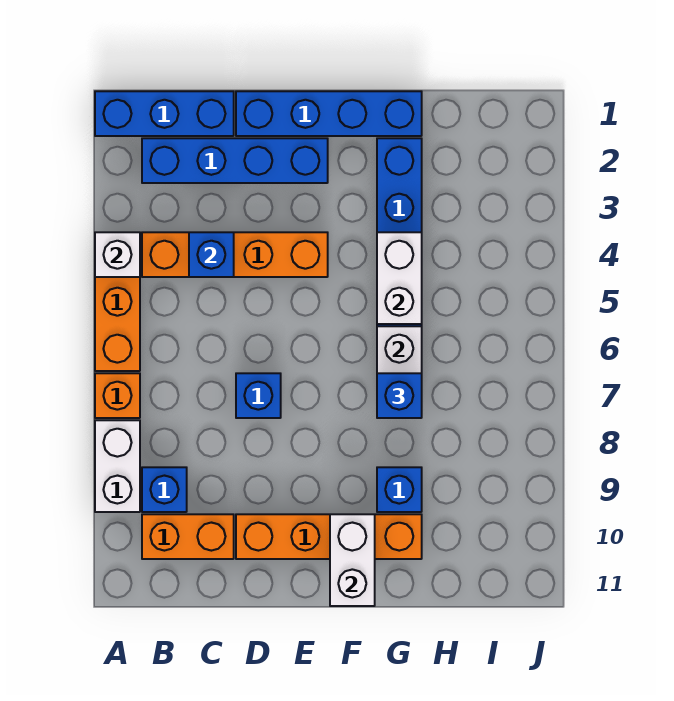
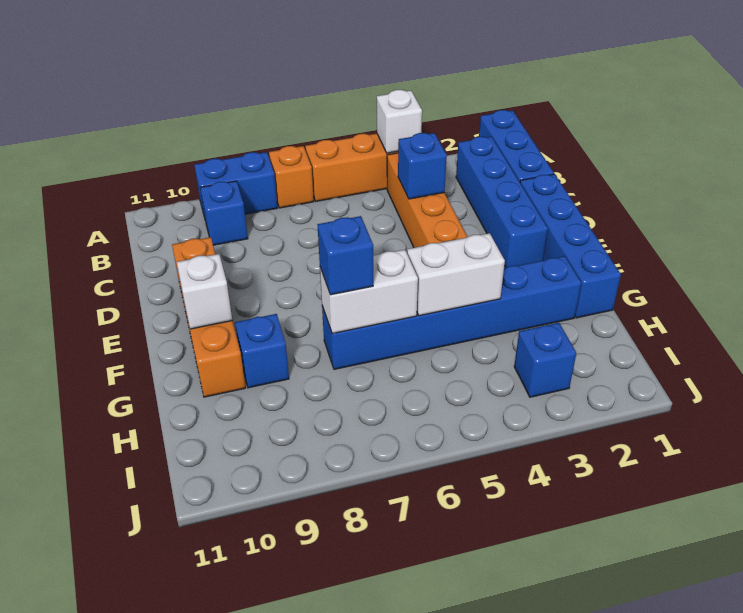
white 1x2 brick [95,420,140,512] -> blue 1x2 brick [194,152,277,218]
orange 1x2 brick [142,514,234,559] -> none
blue 1x1 brick [236,373,281,418] -> blue 1x1 brick moved to [514,323,576,397]
white 1x2 brick [330,514,375,606] -> white 1x1 brick [177,254,232,329]

